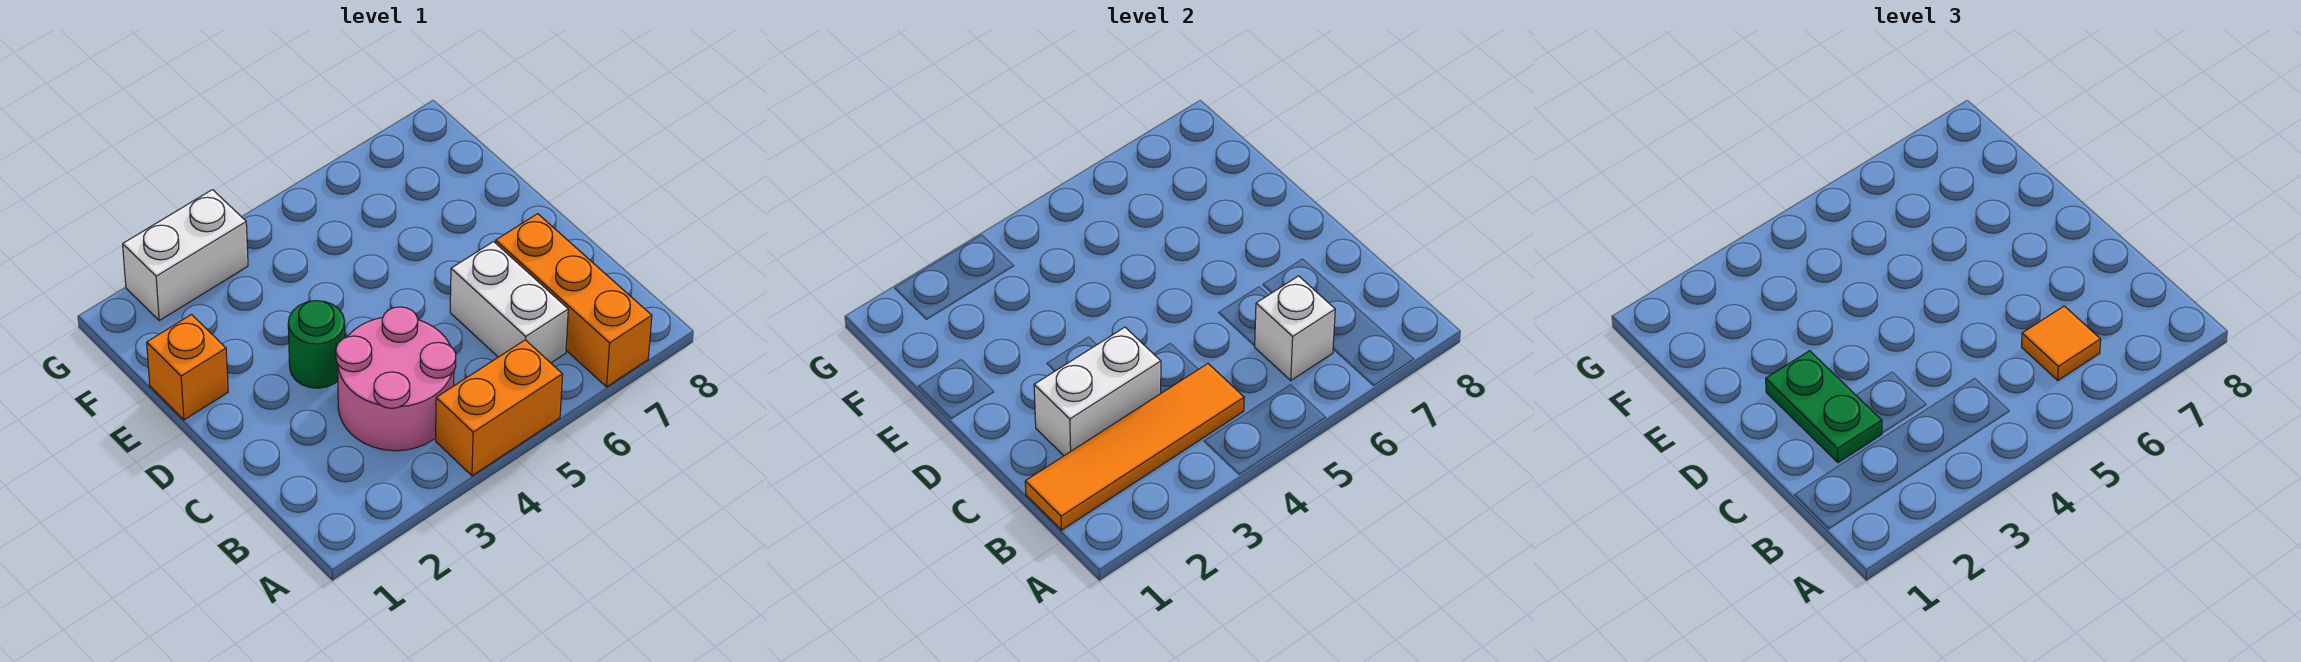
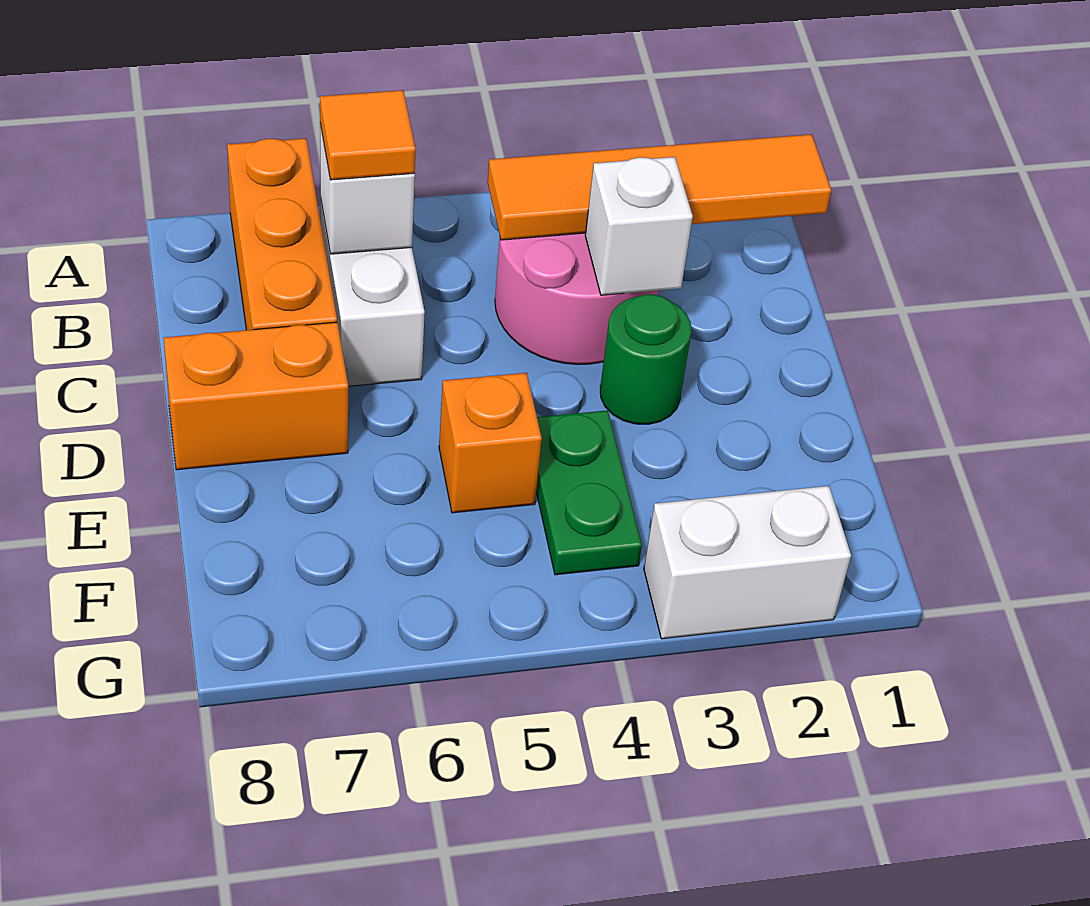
orange 1x2 brick [436,340,562,476] -> orange 1x2 brick moved to [164,322,348,470]
white 1x2 brick [1034,327,1161,456] -> white 1x1 brick [585,157,693,295]
green 1x2 plate [1766,351,1882,463] -> green 1x2 plate moved to [536,410,642,575]
orange 1x1 brick [147,315,228,420] -> orange 1x1 brick moved to [439,373,542,513]

